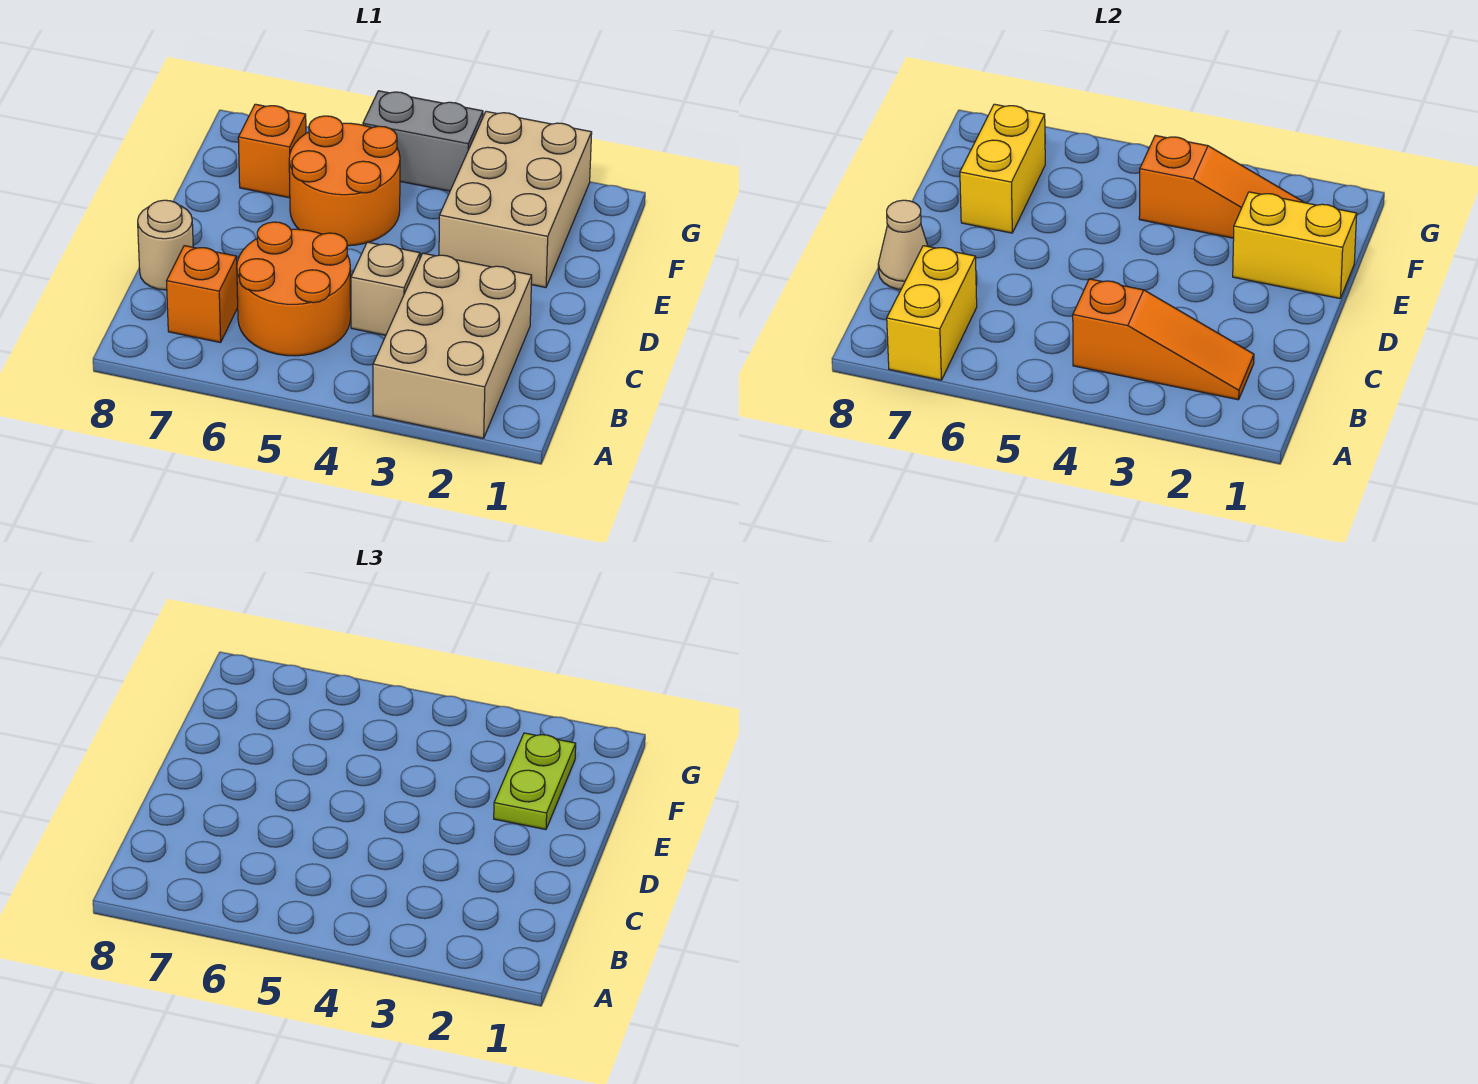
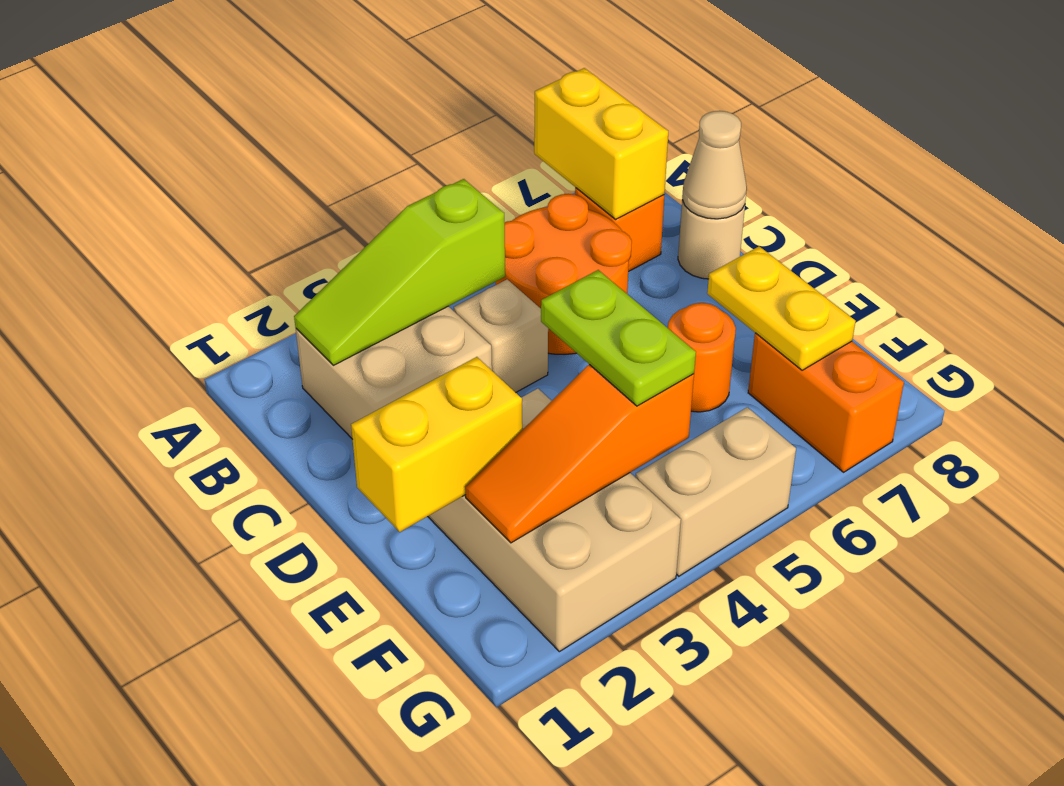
tan 2x3 brick [373,253,532,438] -> tan 2x2 brick [296,306,492,438]
orange 1x3 slope [1073,279,1254,400] -> lime 1x3 slope [294,179,505,365]
lime 1x2 plate [494,733,576,830] -> lime 1x2 plate moved to [541,270,696,406]
orange 2x2 round brick [289,116,400,246] -> orange 1x1 round brick [668,303,736,412]
yellow 1x2 brick [960,104,1045,233] -> yellow 1x2 plate [707,246,856,370]
orange 1x1 brick [238,104,306,198] -> orange 1x2 brick [748,333,904,472]
grey 1x2 brick [363,91,483,191] -> tan 1x2 brick [635,407,796,576]

